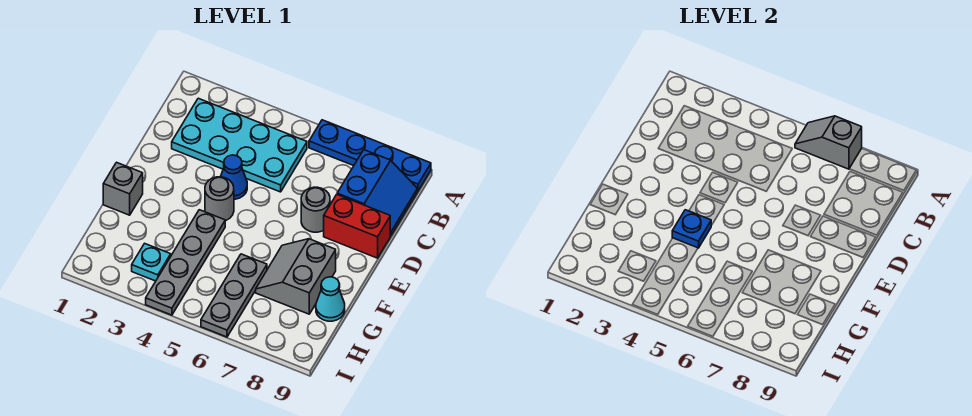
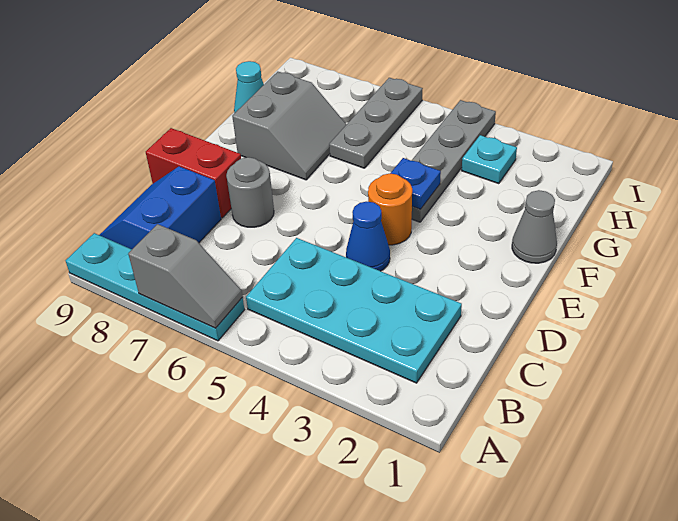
blue 1x4 plate [309,120,431,191] -> cyan 1x4 plate [66,233,244,341]
grey 1x1 round brick [205,177,234,221] -> orange 1x1 round brick [368,174,412,245]
grey 1x1 brick [103,162,143,215] -> grey 1x1 cone [512,190,557,263]

